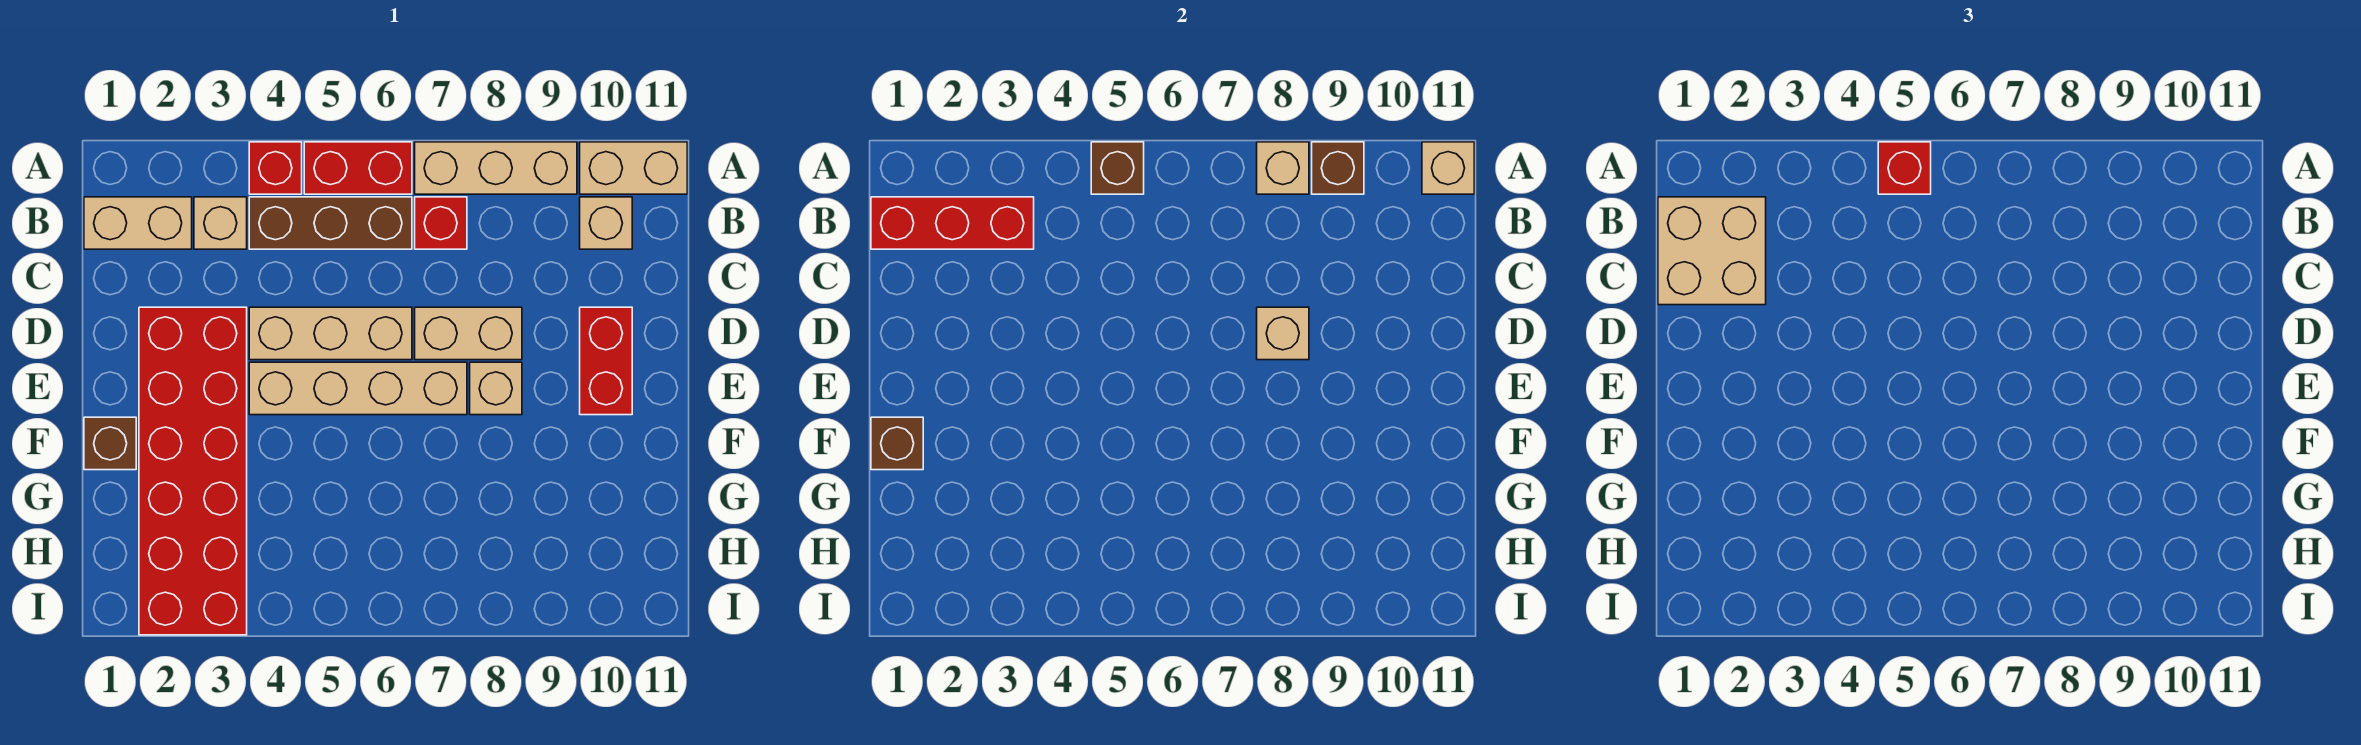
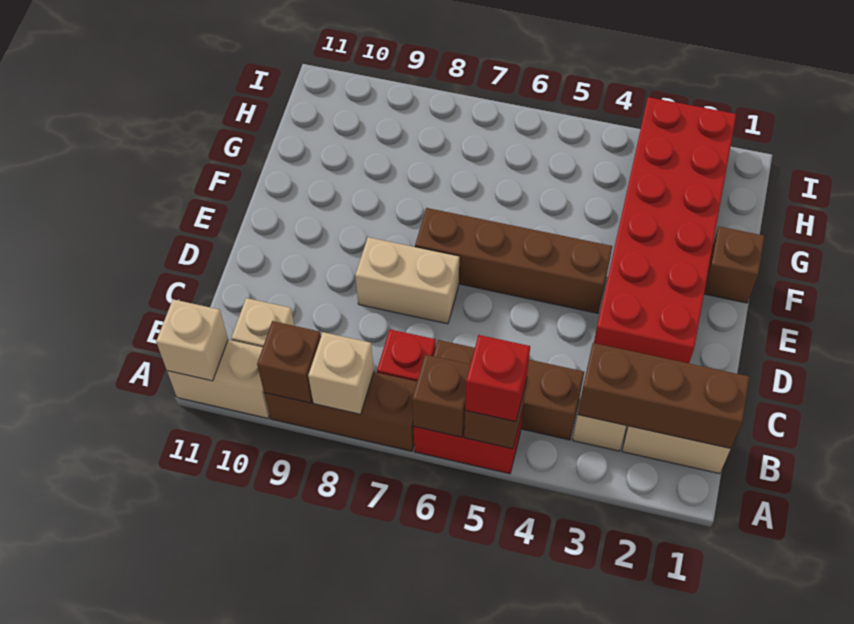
red 1x1 brick [249,142,302,194] -> none
tan 1x3 brick [415,142,577,194] -> brown 1x3 brick [264,372,417,451]
red 1x3 brick [871,197,1034,249] -> brown 1x3 brick [578,343,749,449]
tan 2x2 brick [1658,197,1766,305] -> none
tan 1x3 brick [249,307,412,360] -> none
tan 1x1 brick [1257,307,1309,360] -> none
red 1x2 brick [580,307,632,415] -> none
tan 1x4 brick [249,362,467,415] -> brown 1x4 brick [415,208,612,313]
tan 1x1 brick [470,362,522,415] -> none
brown 1x1 brick [871,417,923,470] -> brown 1x1 brick moved to [412,355,470,437]

